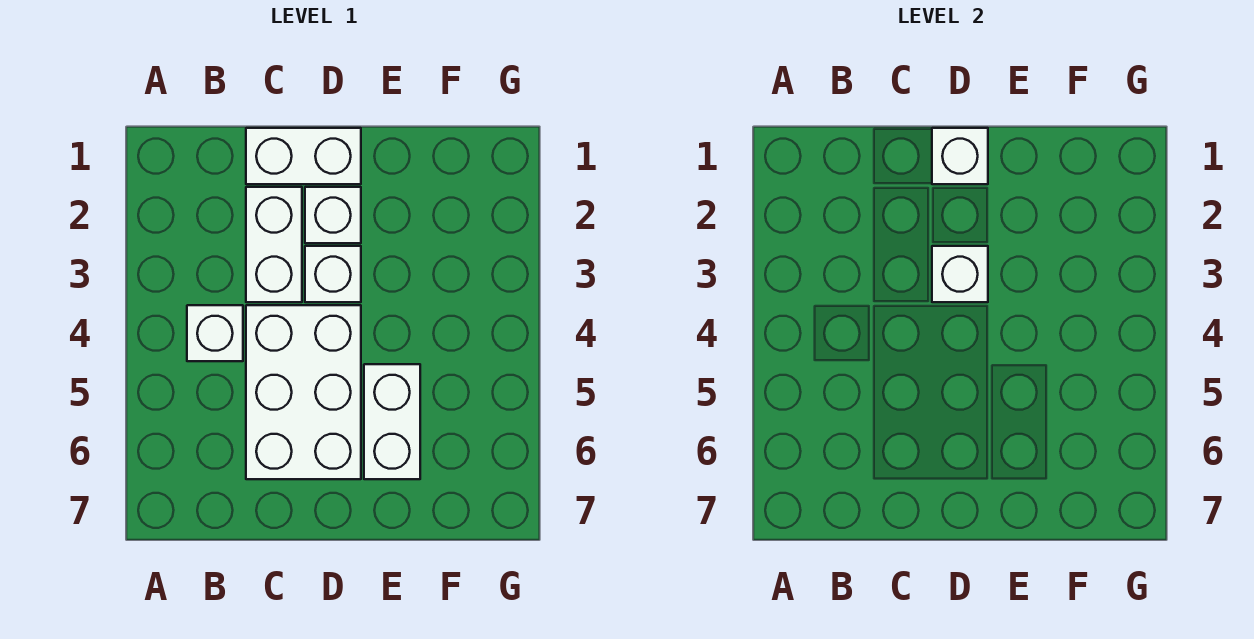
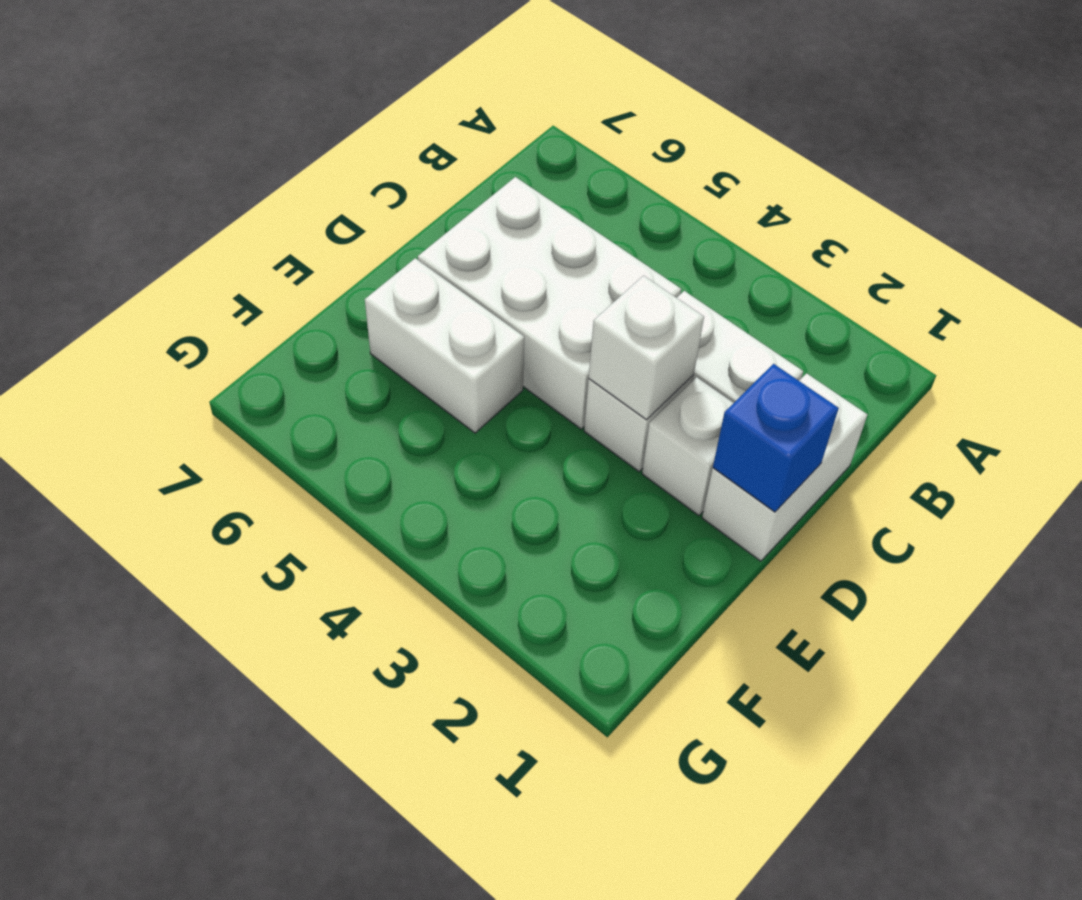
white 1x1 brick [187,305,243,361] -> none
white 1x1 brick [932,128,988,184] -> blue 1x1 brick [713,364,839,512]

